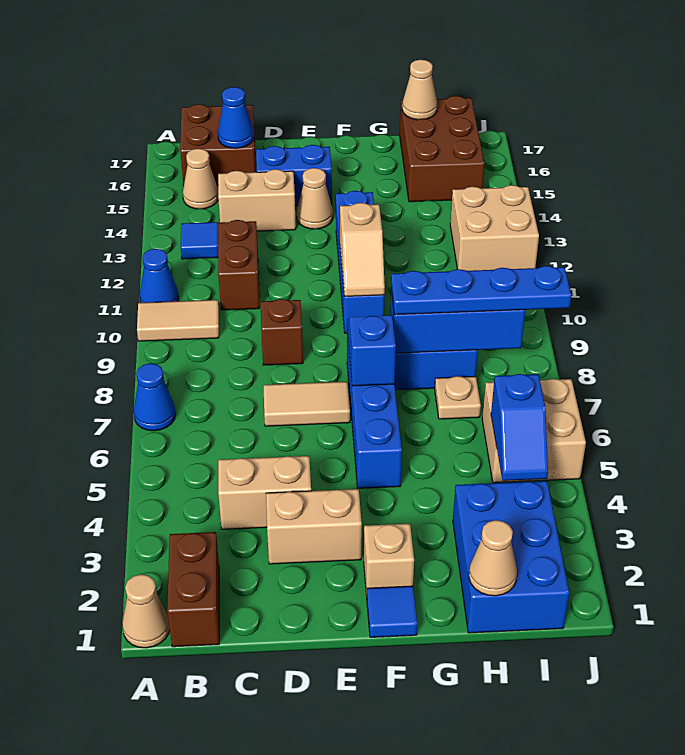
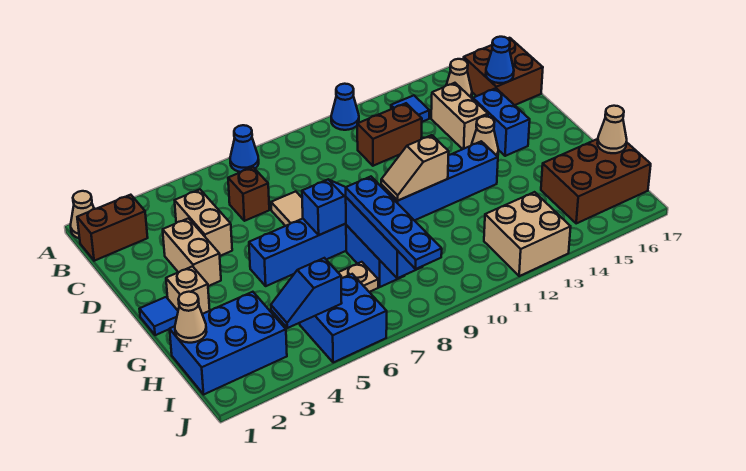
tan 1x2 tile [137,300,219,341] -> none
brown 1x1 brick [261,299,303,365] -> brown 1x1 brick moved to [228,167,269,221]
tan 2x2 brick [482,379,586,483] -> blue 2x2 brick [300,274,387,363]

